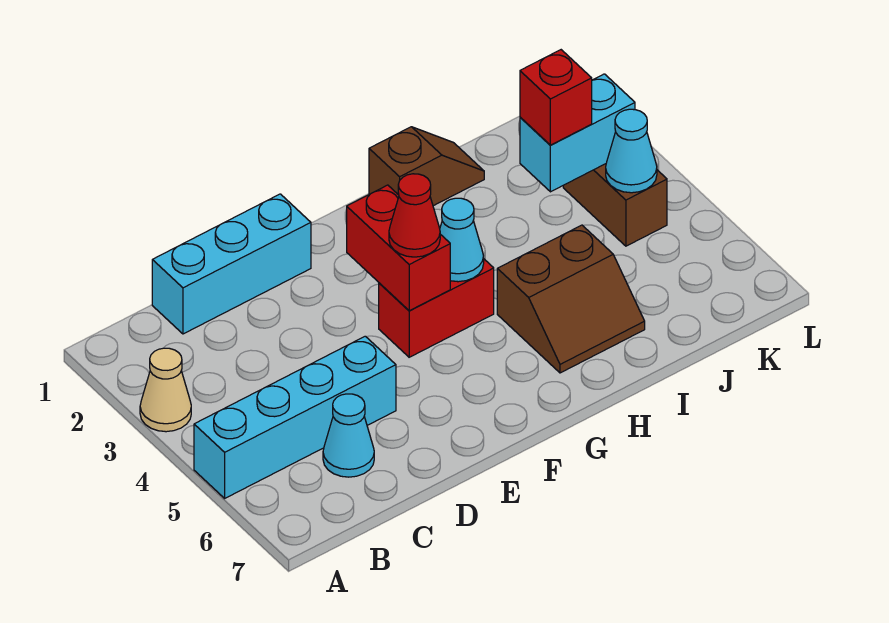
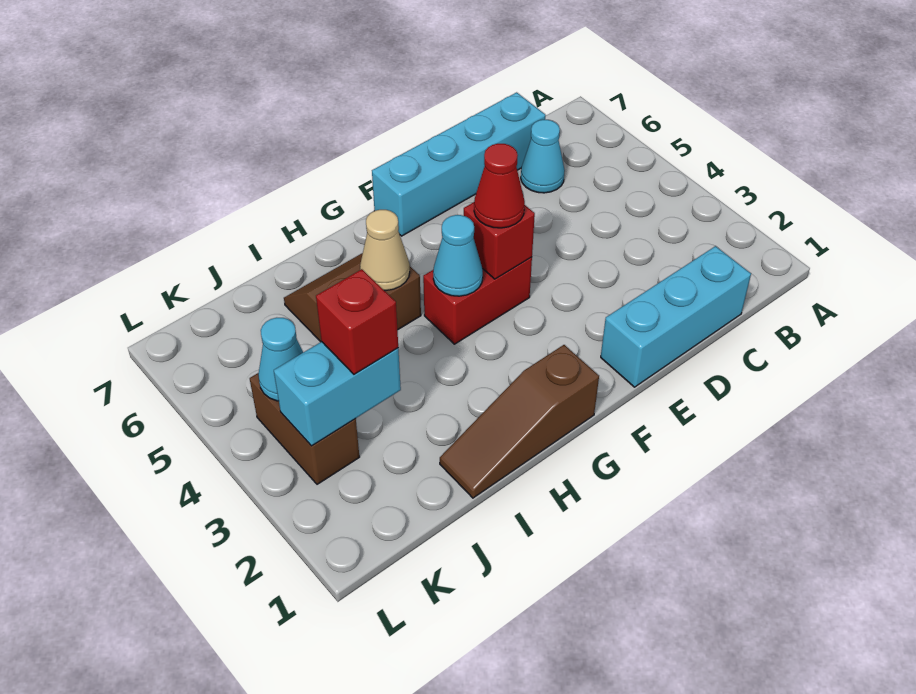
tan 1x1 cone [140,348,191,432] -> tan 1x1 cone moved to [360,210,410,291]
cyan 1x4 brick [194,336,396,498] -> cyan 1x4 brick moved to [372,92,546,236]
red 1x2 brick [347,185,450,311] -> red 1x1 brick [464,202,535,279]
brown 1x2 slope [369,127,484,206] -> brown 1x3 slope [440,345,599,498]

